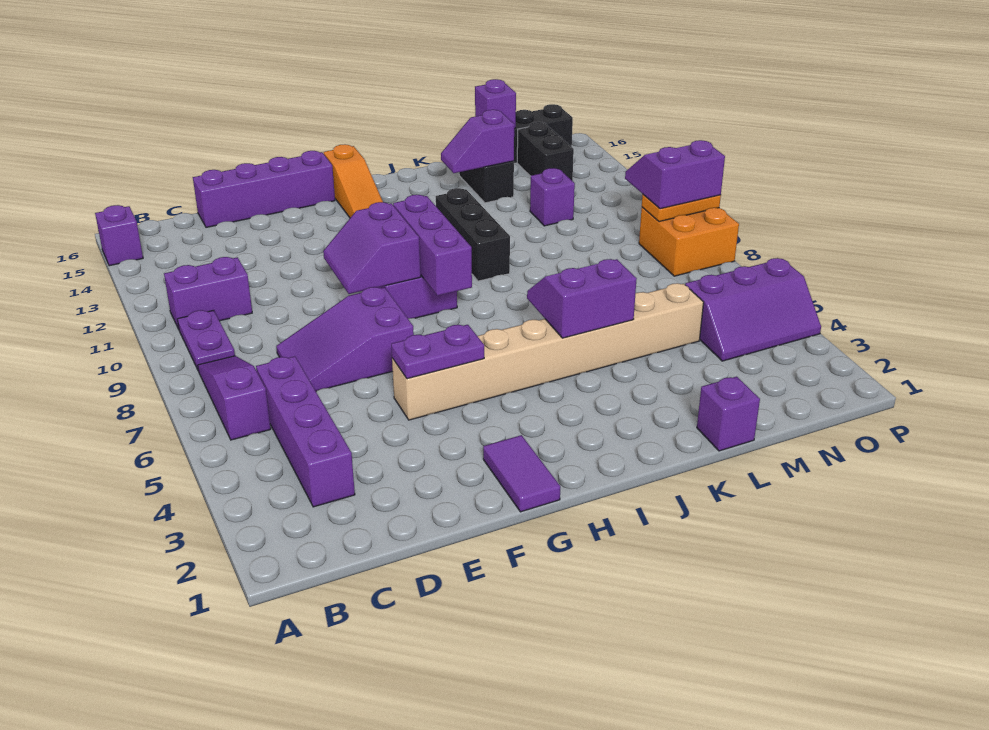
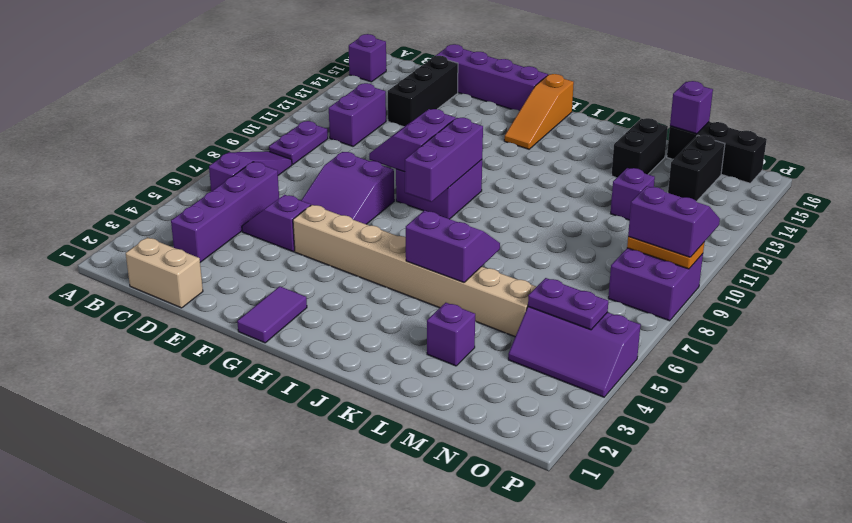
purple 1x2 brick [164,257,252,329] -> purple 1x2 brick turned to [329,83,386,146]
none -> tan 1x2 brick [126,237,203,308]
purple 2x3 slope [276,287,414,391] -> purple 2x3 slope turned to [301,152,394,224]
purple 1x2 plate [391,325,484,379] -> purple 1x2 plate moved to [528,278,608,330]
black 1x3 brick [436,188,510,281] -> black 1x3 brick moved to [388,56,458,127]
purple 1x2 slope [441,110,514,173] -> purple 1x2 slope moved to [242,195,311,252]
purple 1x1 brick [697,377,760,451] -> purple 1x1 brick moved to [427,303,475,366]
orange 2x2 brick [639,207,739,276] -> purple 2x2 brick [608,248,703,321]

